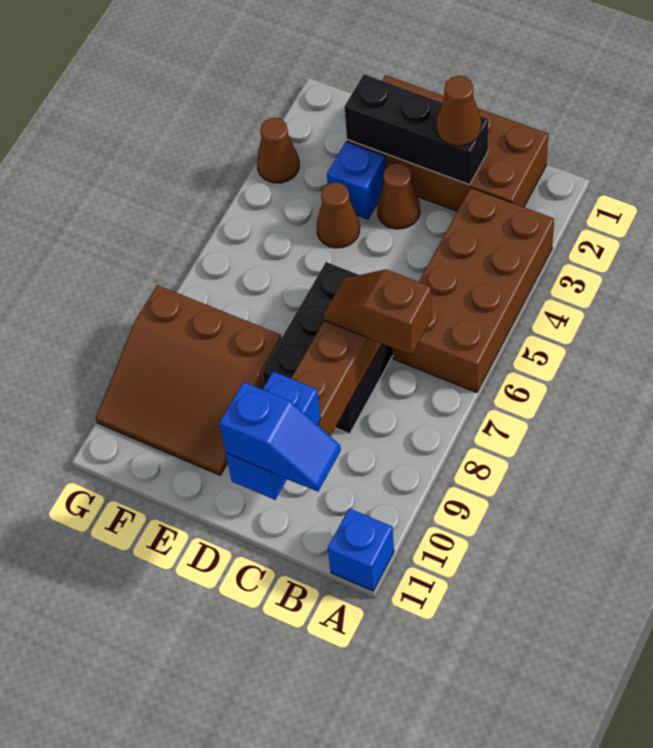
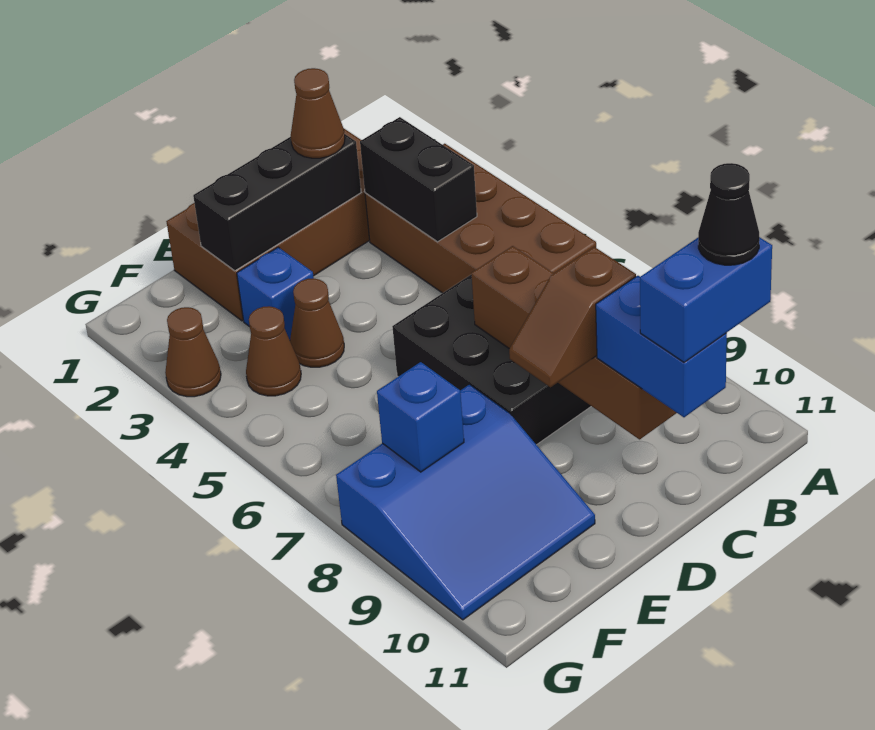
blue 1x1 brick [328,508,394,591] -> blue 1x1 brick moved to [377,362,464,472]
none -> black 1x2 brick [360,117,477,242]
brown 1x2 slope [323,269,432,355] -> brown 1x2 slope moved to [509,247,636,387]
blue 1x2 slope [219,382,341,492] -> blue 1x2 brick [640,238,772,362]
none -> black 1x1 cone [698,163,760,265]
brown 1x1 cone [377,163,420,229] -> brown 1x1 cone moved to [246,306,301,396]
brown 3x3 slope [96,285,281,475] -> blue 3x3 slope [336,384,595,620]

